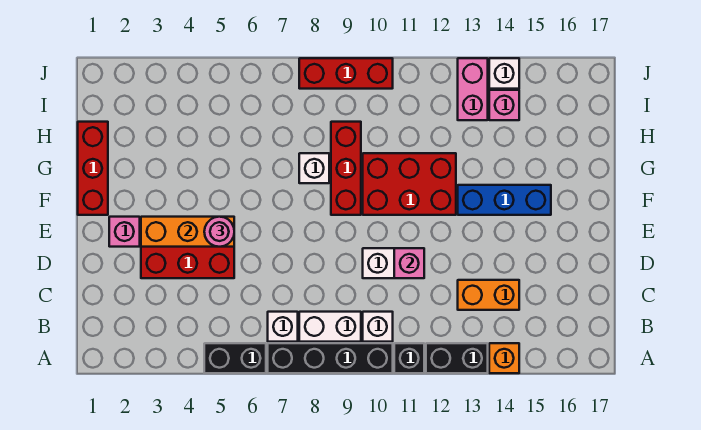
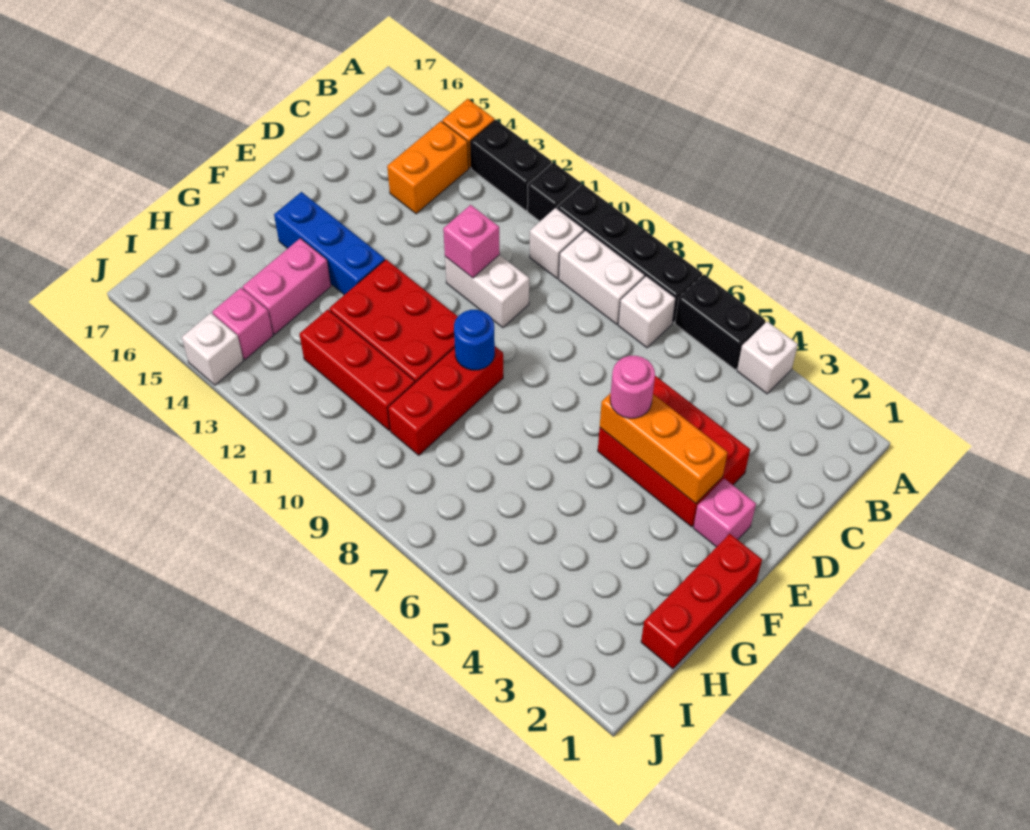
orange 1x2 brick [458,280,519,310] -> orange 1x2 brick turned to [387,121,469,214]
none -> blue 1x1 round brick [454,310,495,370]
white 1x1 brick [299,153,329,183] -> white 1x1 brick moved to [737,321,798,394]
pink 1x2 brick [458,58,488,120] -> pink 1x2 brick moved to [243,238,331,334]
red 1x3 brick [299,58,393,89] -> red 1x3 brick moved to [300,309,415,430]

